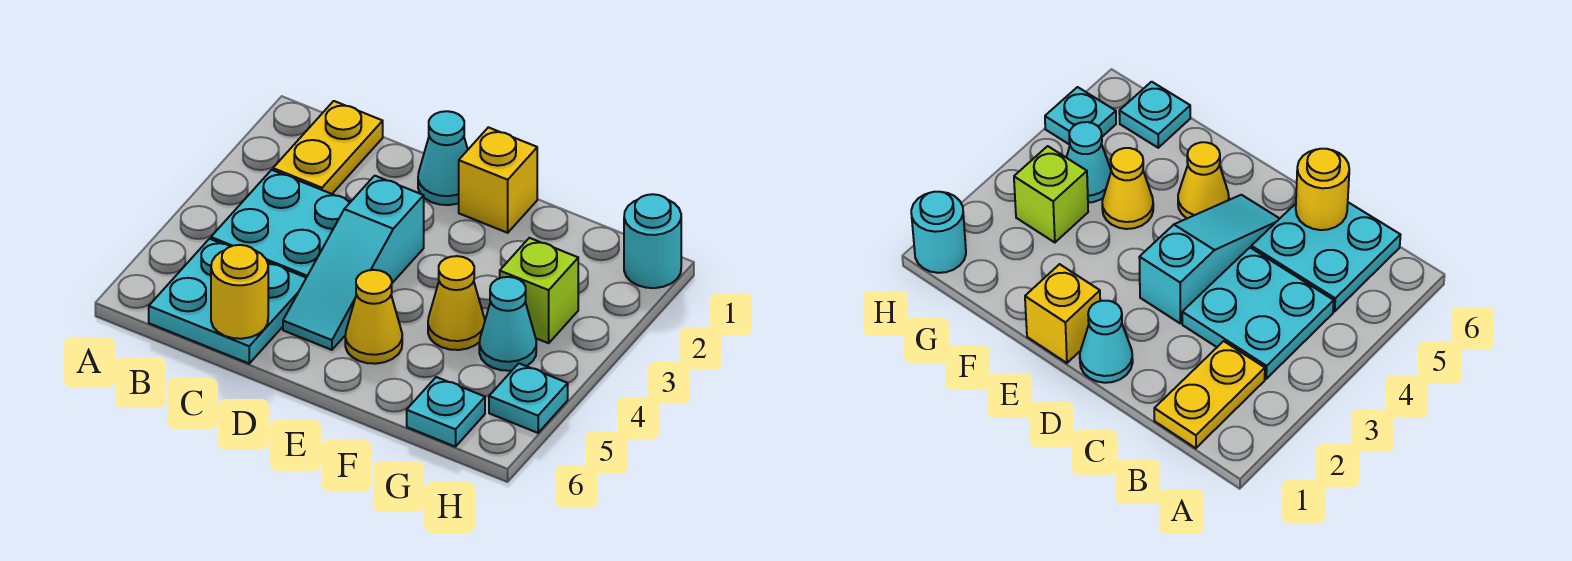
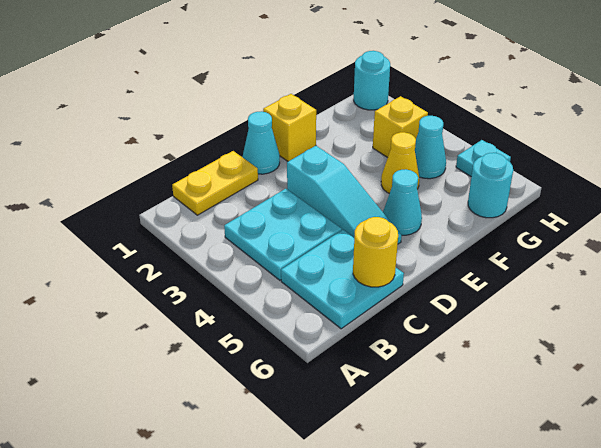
yellow 1x2 plate [273,101,383,194] -> yellow 1x2 plate turned to [172,151,258,215]
yellow 1x1 cone [345,270,402,364] -> cyan 1x1 cone [383,169,422,235]
lime 1x1 brick [500,238,578,343] -> yellow 1x1 brick [373,96,428,158]
cyan 1x1 plate [407,377,485,447] -> cyan 1x1 round brick [468,153,513,218]

